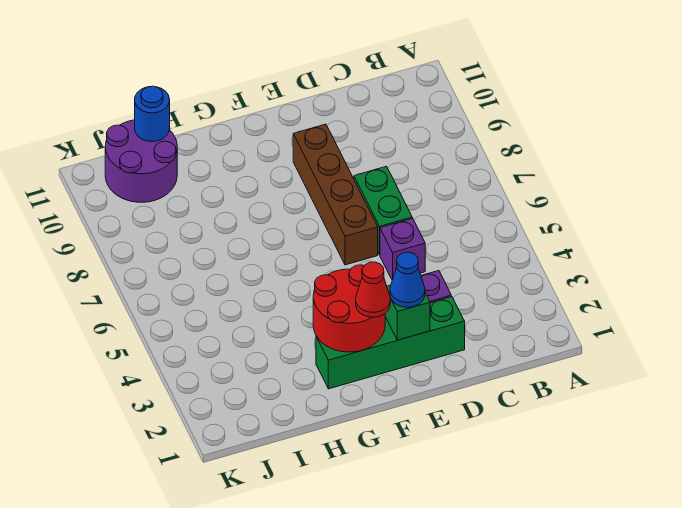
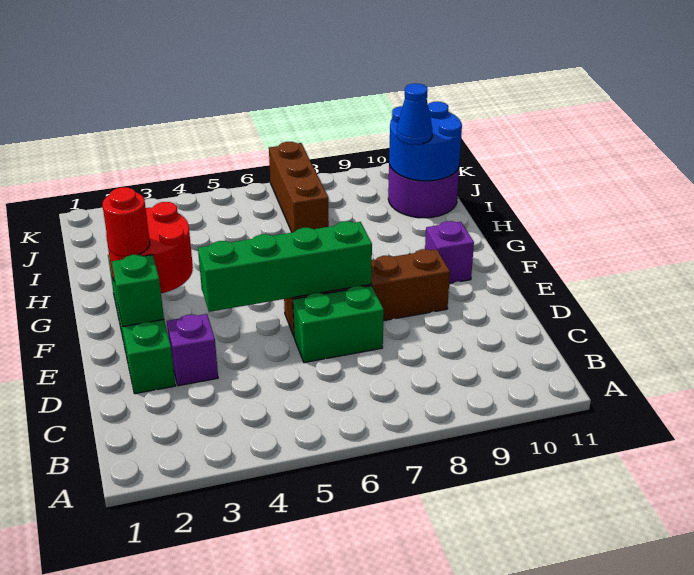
purple 1x1 brick [380,218,425,280] -> purple 1x1 brick moved to [425,221,474,283]
blue 1x1 cone [390,252,425,307] -> blue 1x1 cone moved to [397,84,432,145]
none -> green 1x4 brick [198,221,372,312]
red 1x1 cone [356,262,391,317] -> red 1x1 round brick [103,187,150,257]
none -> brown 1x3 brick [269,142,329,232]
blue 1x1 round brick [135,86,170,142] -> blue 2x2 round brick [389,102,462,181]

